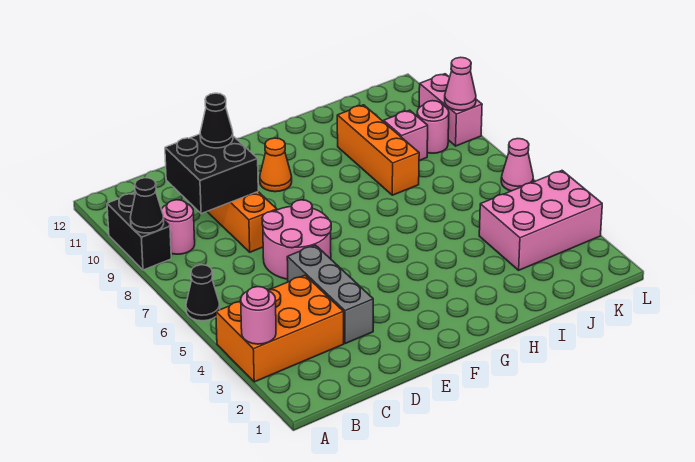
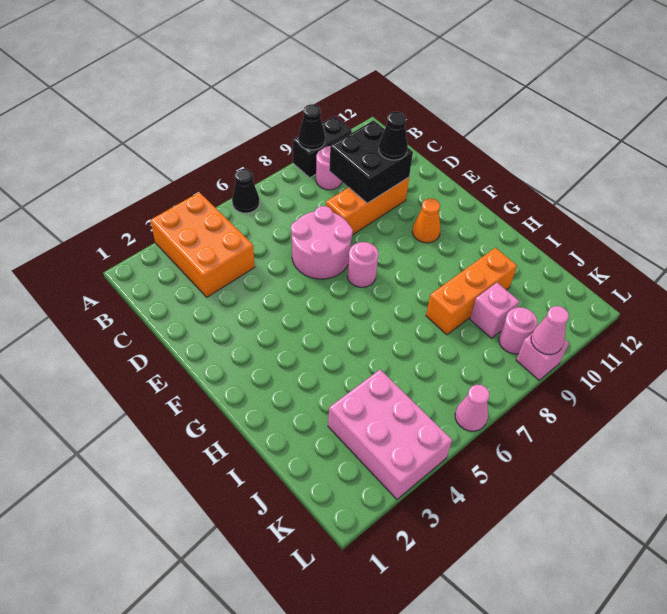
pink 1x1 round brick [241,287,276,344] -> pink 1x1 round brick moved to [347,242,378,287]
grey 1x3 brick [287,245,373,344] -> none
pink 1x2 brick [419,74,482,146] -> pink 1x1 brick [516,334,569,380]

